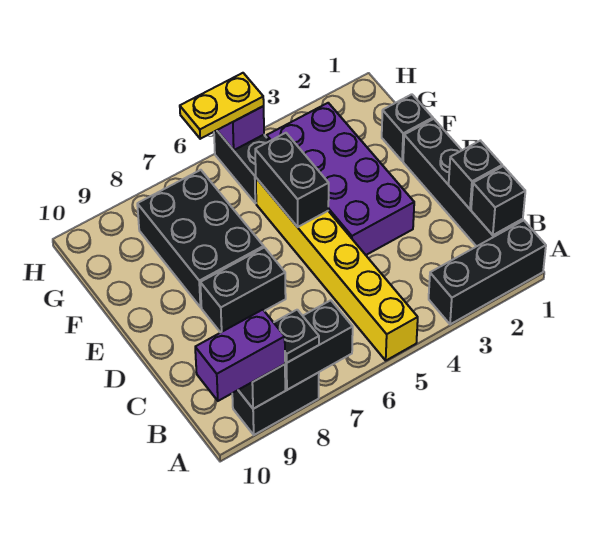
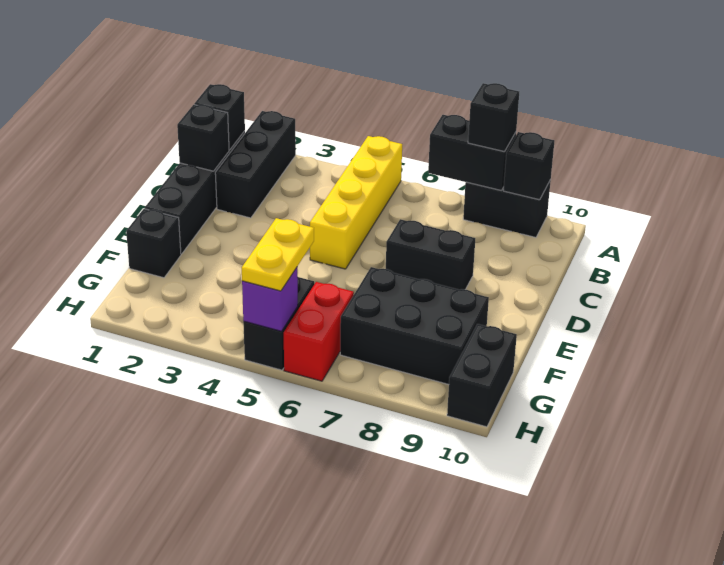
black 1x3 brick [429,220,546,324] -> black 1x3 brick turned to [215,111,296,218]
yellow 1x6 brick [256,178,418,360] -> yellow 1x4 brick [310,136,402,269]
black 1x1 plate [274,310,319,363] -> black 1x1 brick [468,83,519,152]
purple 1x2 brick [195,310,285,401] -> none
purple 2x4 brick [267,103,414,255] -> none
black 1x2 brick [255,133,329,227] -> black 1x2 brick moved to [447,324,517,427]
black 2x3 brick [137,170,264,307] -> black 2x3 brick turned to [340,267,489,384]
none -> red 1x2 brick [284,282,354,381]
yellow 1x2 plate [180,73,264,139] -> yellow 1x2 plate turned to [242,218,314,291]

